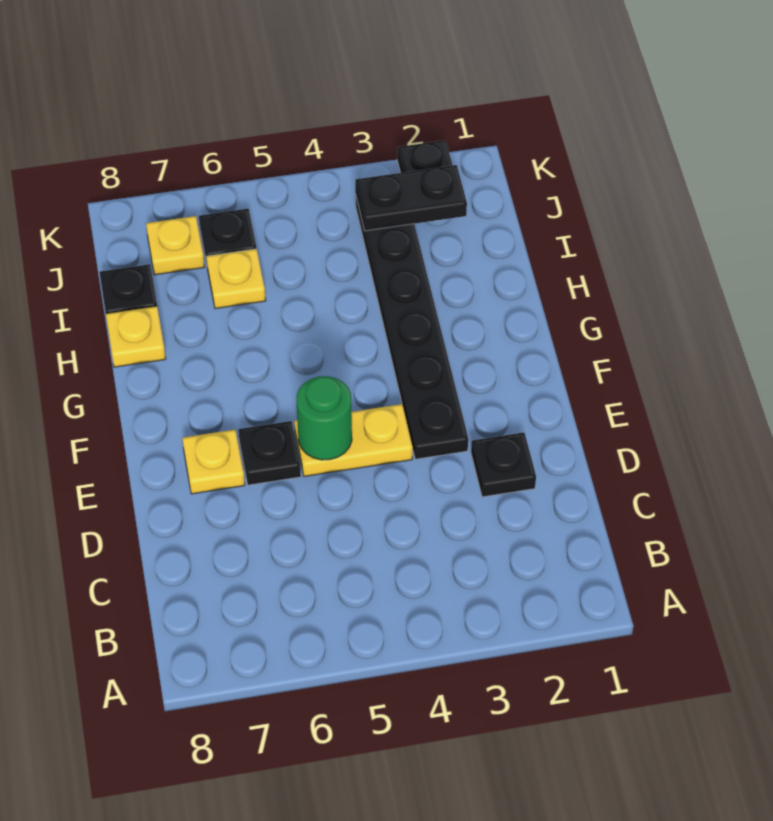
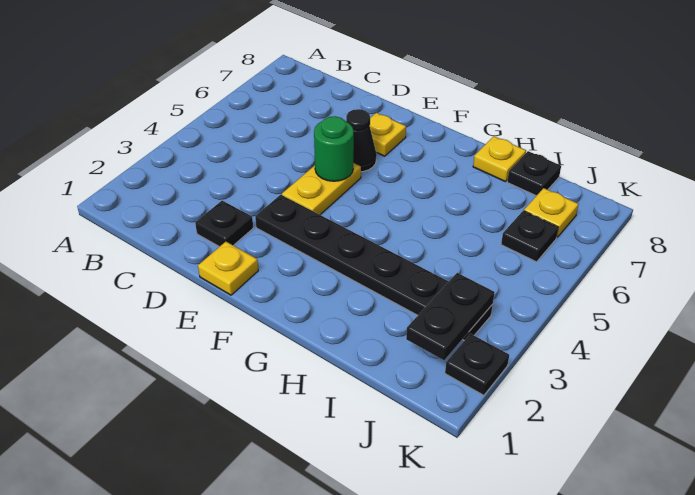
black 1x1 plate [238,421,301,485] -> black 1x1 cone [346,109,377,172]
yellow 1x1 plate [206,249,266,309] -> yellow 1x1 plate moved to [198,242,258,295]

